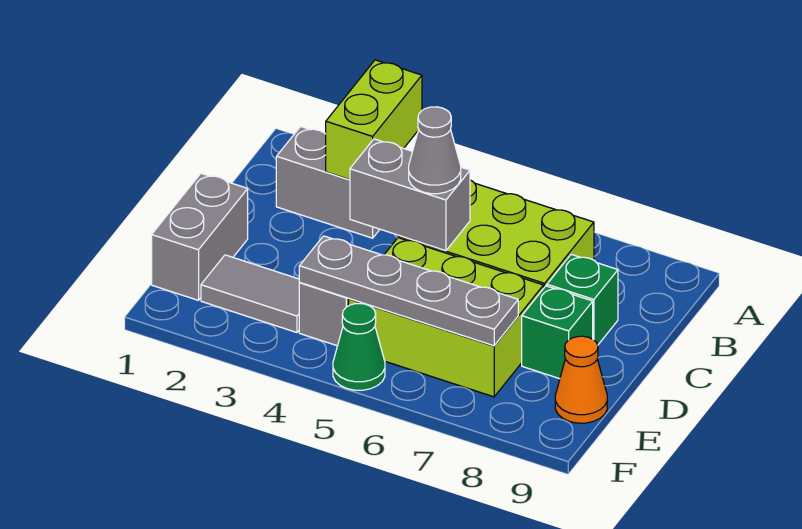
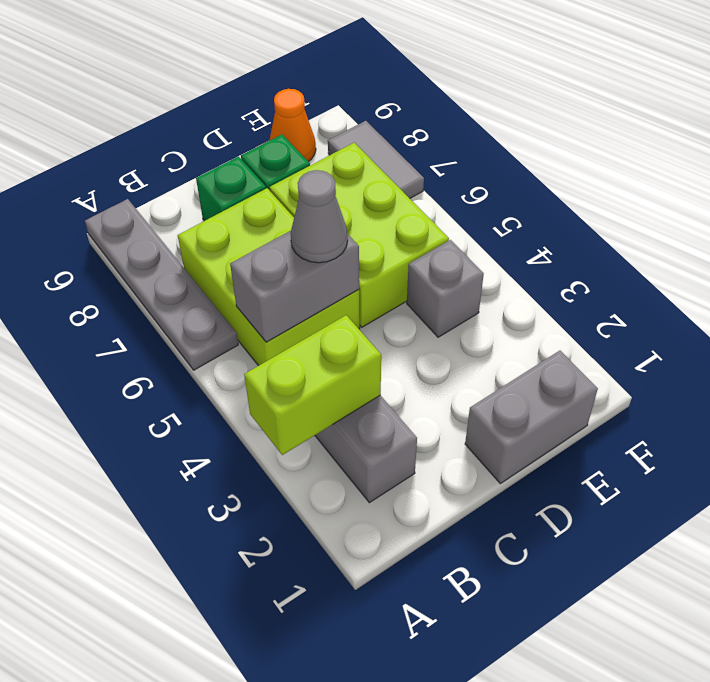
grey 1x2 brick [350,139,470,251] -> grey 1x2 brick turned to [230,231,359,342]
grey 1x2 tile [201,255,300,332] -> grey 1x2 tile moved to [328,121,424,198]
grey 1x4 plate [299,236,518,346] -> grey 1x4 plate moved to [85,199,238,370]
green 1x1 cone [333,304,385,390] -> none

